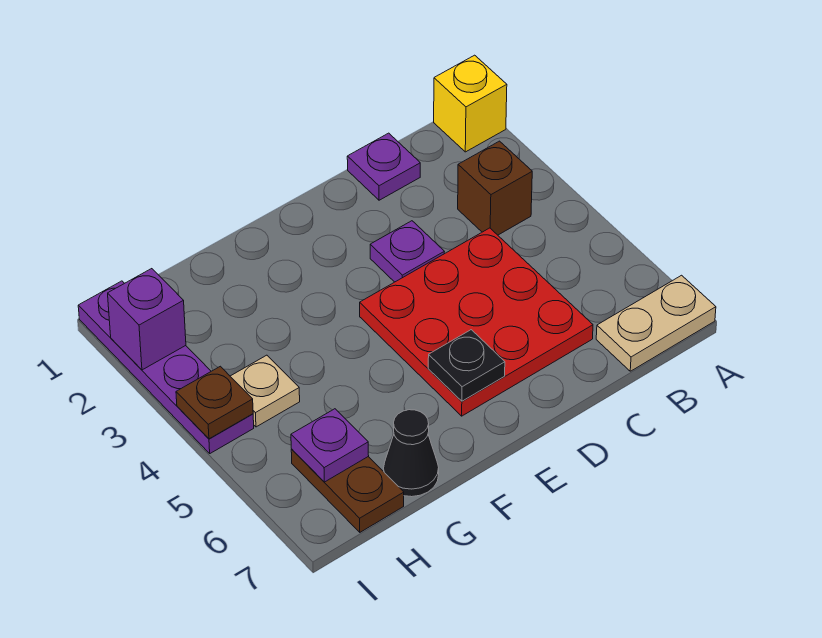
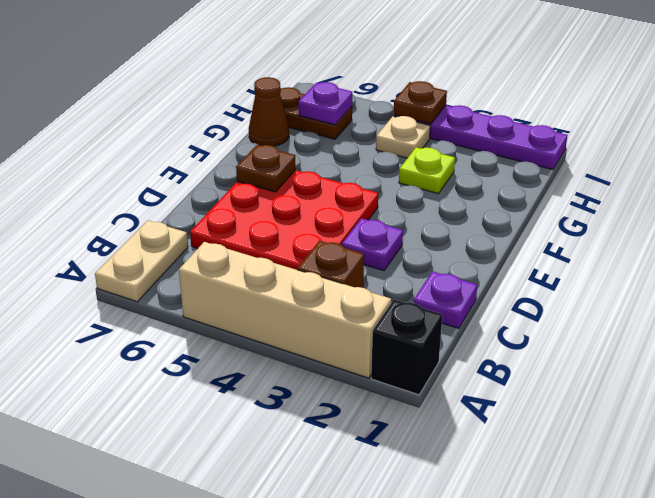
yellow 1x1 brick [434,55,507,152] -> black 1x1 brick [371,300,442,395]
none -> tan 1x4 brick [179,242,391,378]
black 1x1 plate [428,330,505,401] -> brown 1x1 plate [236,145,296,192]
none -> lime 1x1 plate [399,147,455,194]
black 1x1 cone [384,410,439,497] -> brown 1x1 cone [249,77,289,146]
purple 1x1 brick [108,269,186,370] -> none

